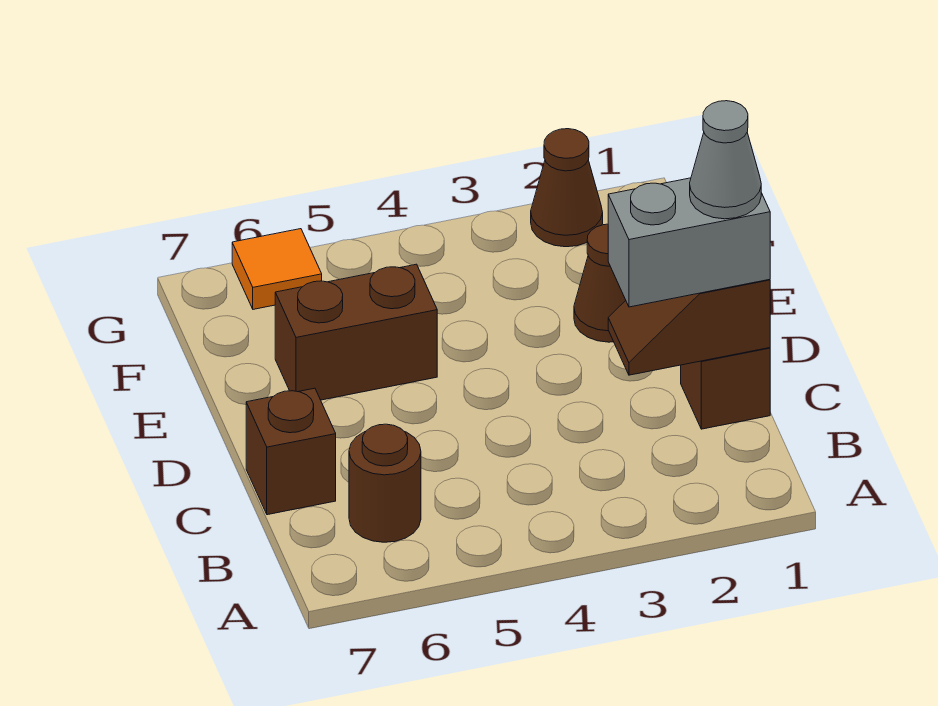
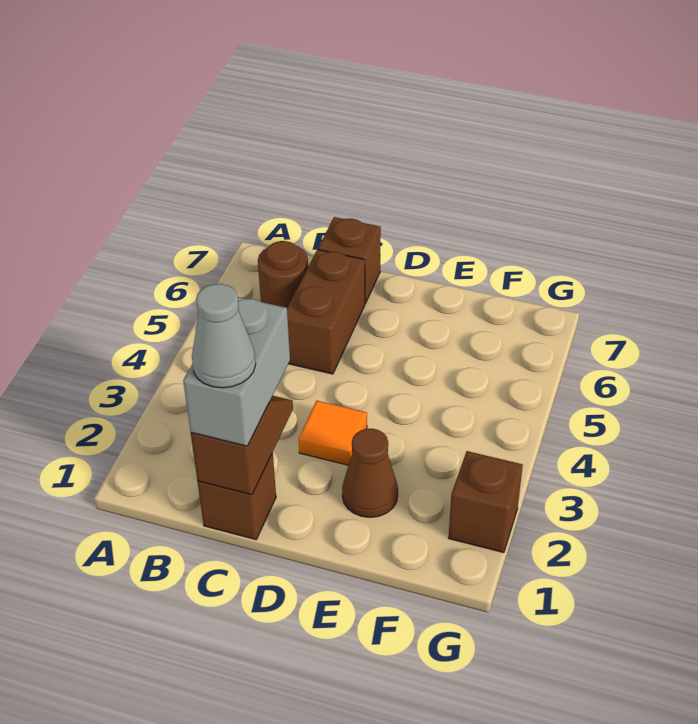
brown 1x2 brick [275,264,437,400] -> brown 1x2 brick moved to [287,250,365,374]
brown 1x1 cone [531,129,603,247] -> brown 1x1 brick [449,451,523,553]
orange 1x1 tile [232,229,322,309] -> orange 1x1 tile moved to [299,401,367,465]

